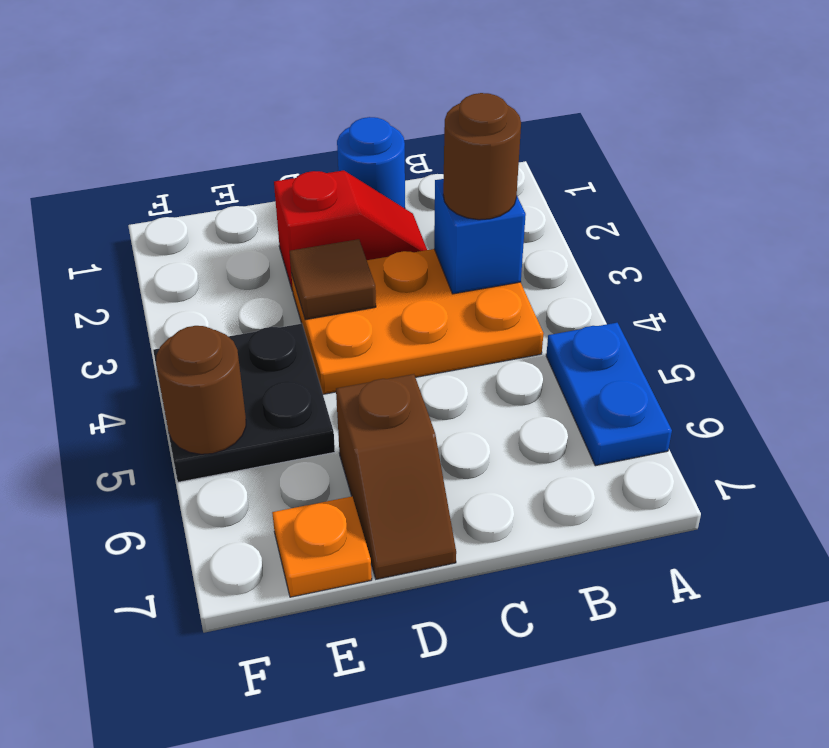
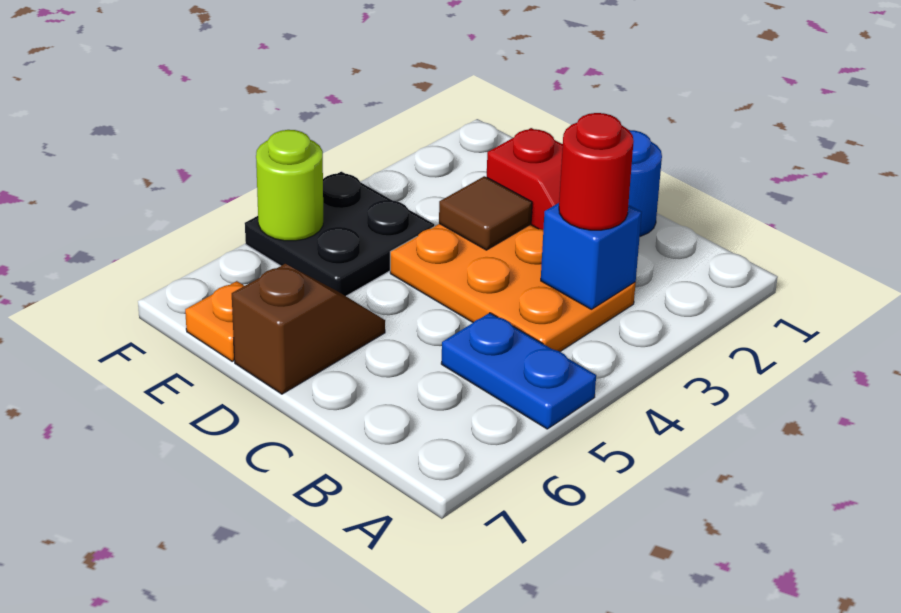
blue 1x2 plate [546,323,672,466] -> blue 1x2 plate turned to [441,313,596,429]
brown 1x1 round brick [443,93,521,220] -> red 1x1 round brick [559,113,634,230]
brown 1x2 slope [336,374,456,579] -> brown 1x2 slope turned to [232,264,385,394]
brown 1x1 round brick [156,326,246,454] -> lime 1x1 round brick [256,130,323,241]

